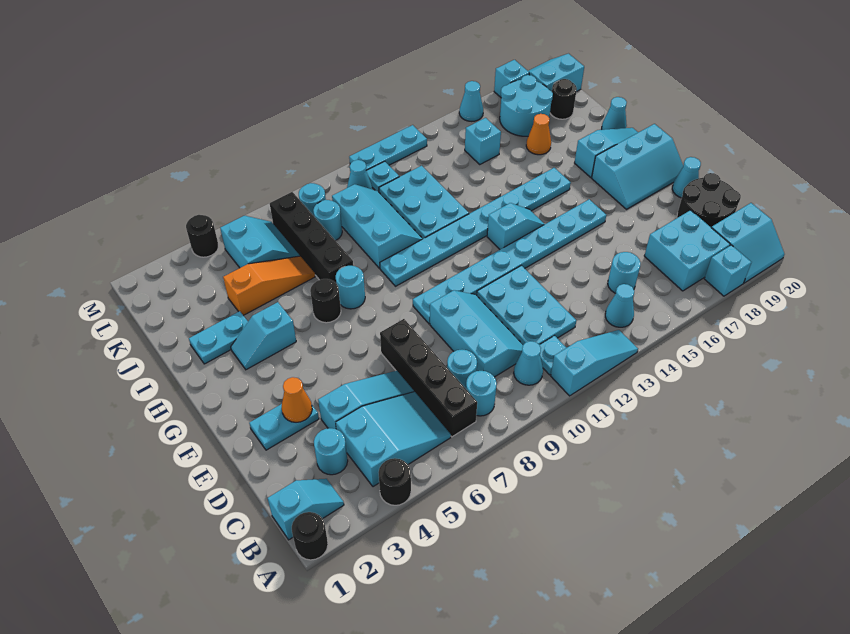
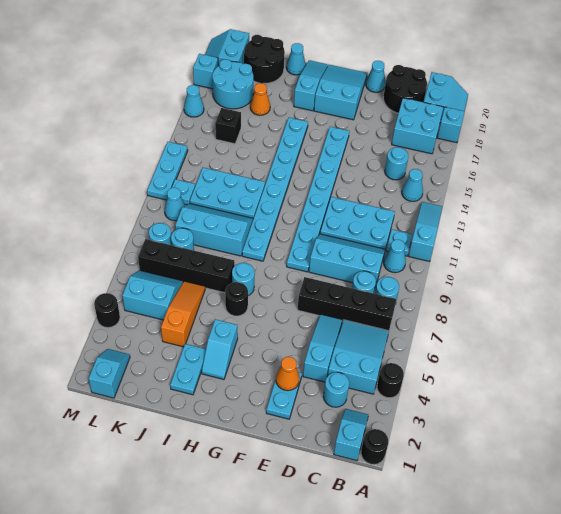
cyan 2x3 slope [592,124,683,209] -> cyan 2x3 slope turned to [314,65,367,120]
cyan 1x2 slope [487,203,545,249] -> cyan 1x2 slope moved to [89,349,130,398]
cyan 1x1 brick [465,118,501,164] -> black 1x1 brick [215,108,241,144]
black 1x1 round brick [550,79,577,119] -> black 2x2 round brick [244,35,285,83]

